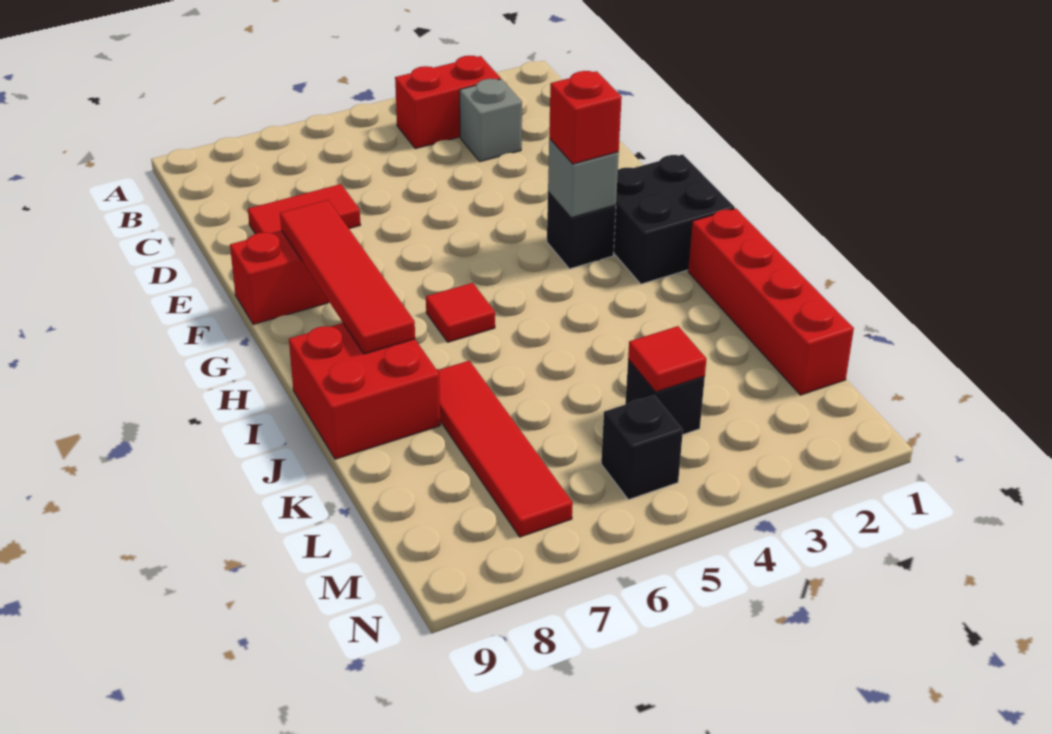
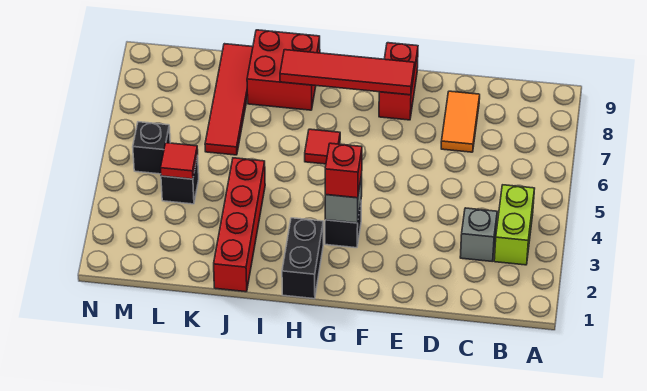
red 1x2 brick [395,56,501,149] -> lime 1x2 brick [494,185,535,265]
red 1x2 tile [248,184,360,234] -> orange 1x2 tile [441,91,480,152]
black 2x2 brick [614,154,735,284] -> black 1x2 brick [282,218,323,299]
red 1x4 brick [688,209,854,395] -> red 1x4 brick turned to [214,158,265,292]
red 1x4 tile [437,361,573,537] -> red 1x4 tile turned to [205,44,253,155]

